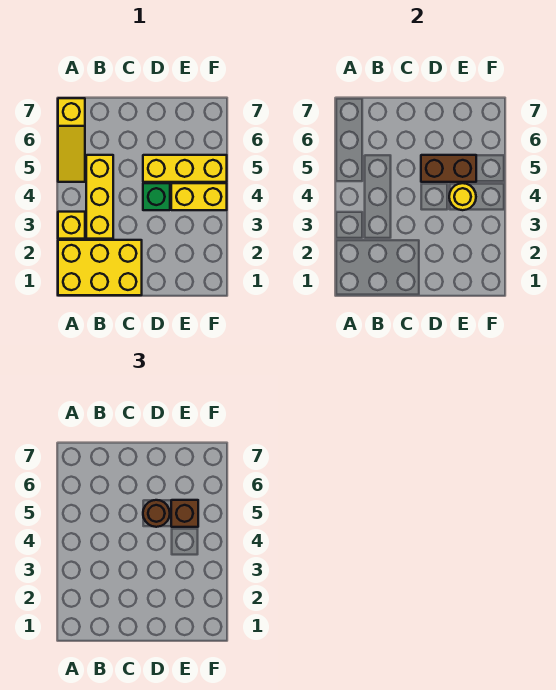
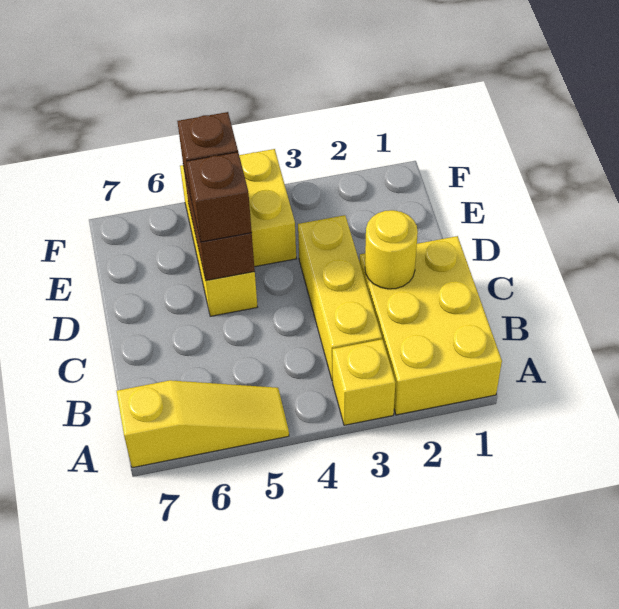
yellow 1x3 brick [86,155,113,239] -> yellow 1x3 brick turned to [298,215,382,381]
green 1x1 brick [143,183,170,210] -> none
brown 1x1 round brick [143,500,170,527] -> brown 1x1 brick [186,152,252,242]
yellow 1x1 round brick [449,183,476,210] -> yellow 1x1 round brick moved to [365,210,418,289]

